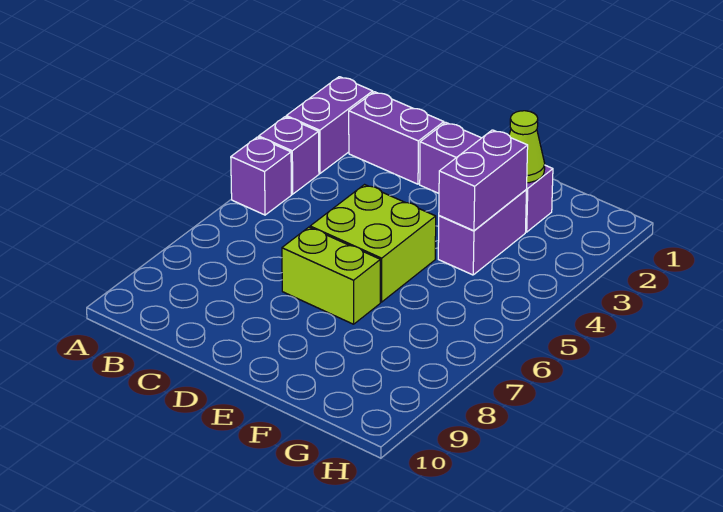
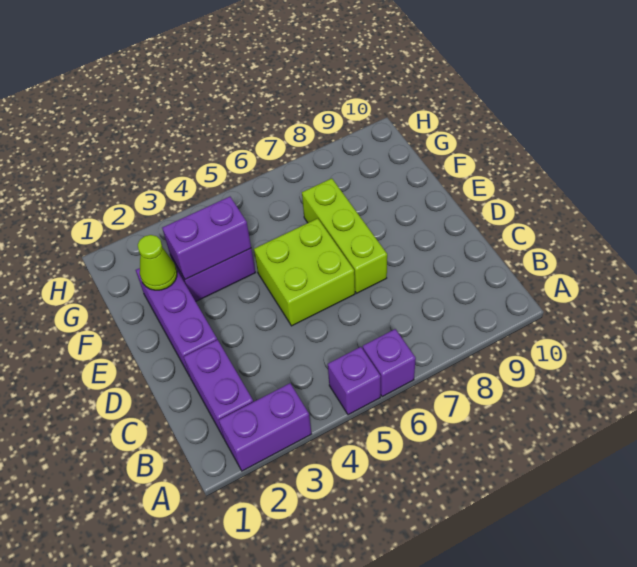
purple 1x1 brick [259,117,319,194] -> purple 1x1 brick moved to [363,329,416,397]
lime 1x2 brick [282,227,380,324] -> lime 1x3 brick [302,178,387,293]

